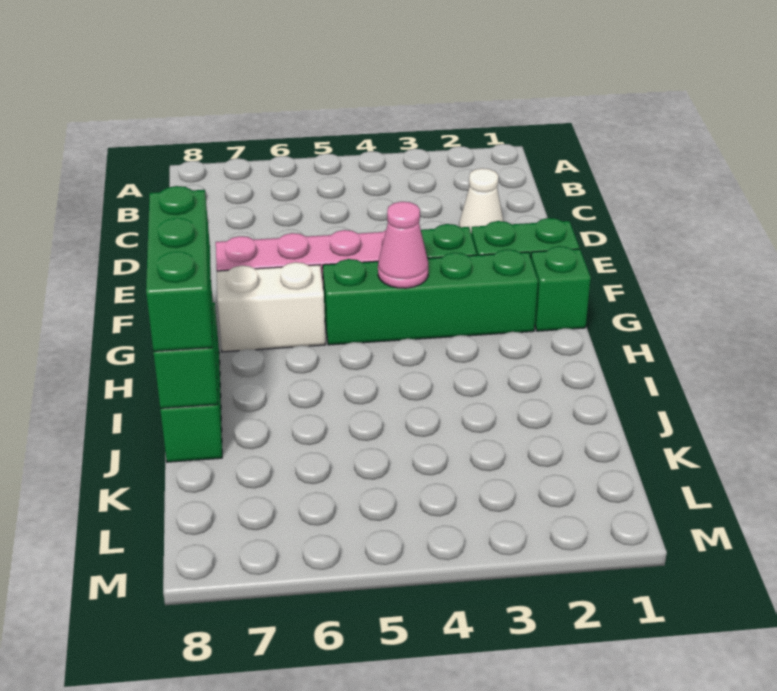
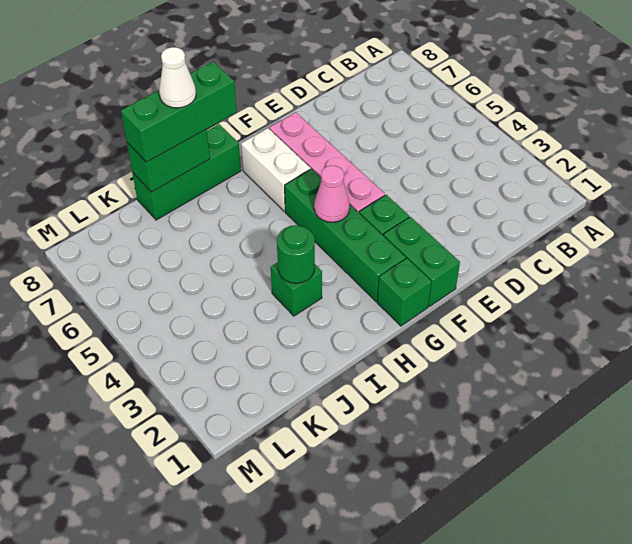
white 1x1 cone [459,168,503,231] -> white 1x1 cone moved to [159,47,196,108]
none -> green 1x1 brick [271,262,322,316]
none -> green 1x1 round brick [277,225,315,283]

